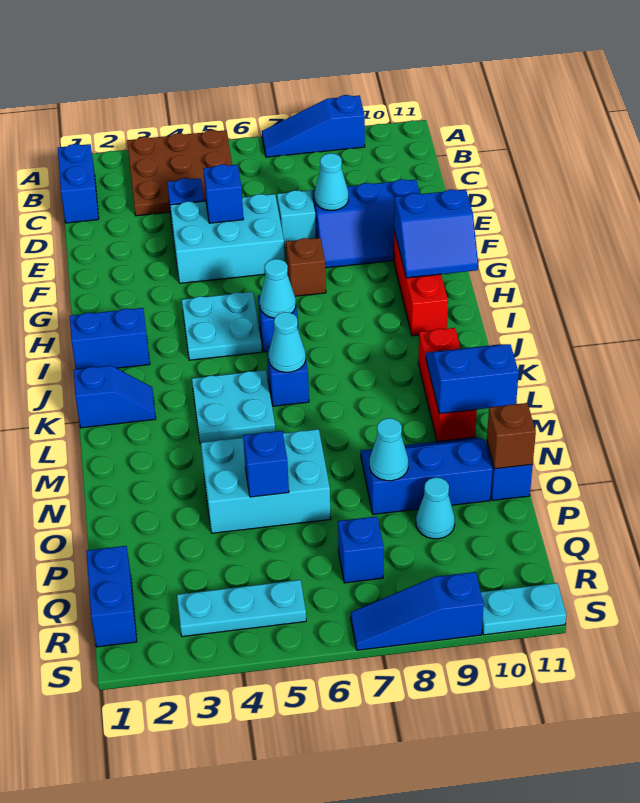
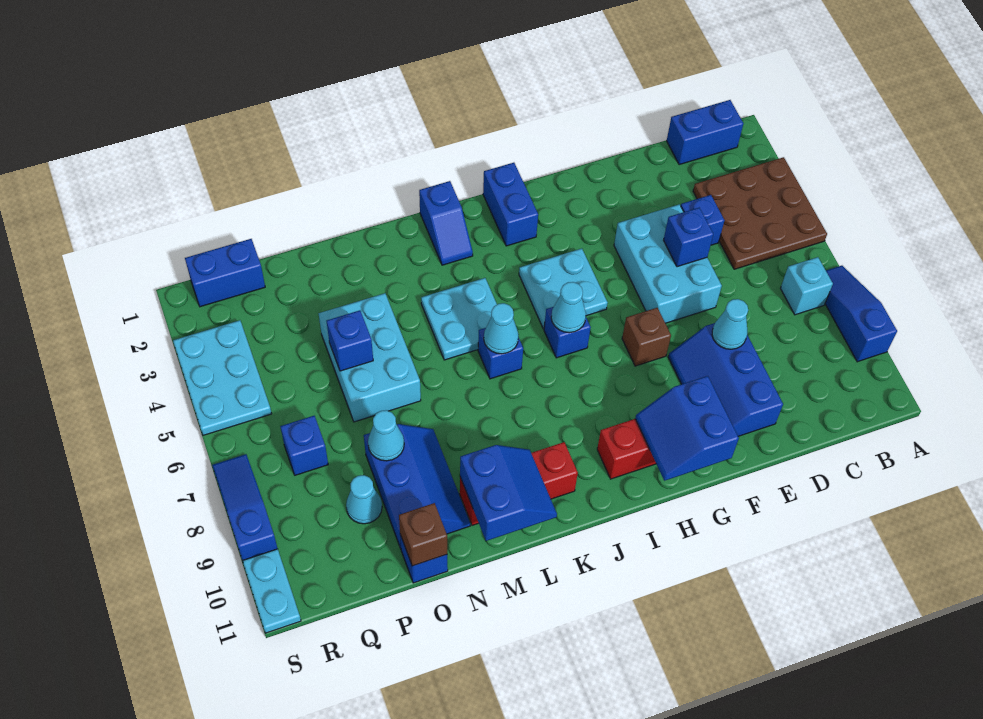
cyan 1x1 brick [277,190,316,248] -> cyan 1x1 brick moved to [781,257,833,315]
cyan 1x3 plate [177,580,306,637] -> cyan 2x3 plate [173,320,272,435]

